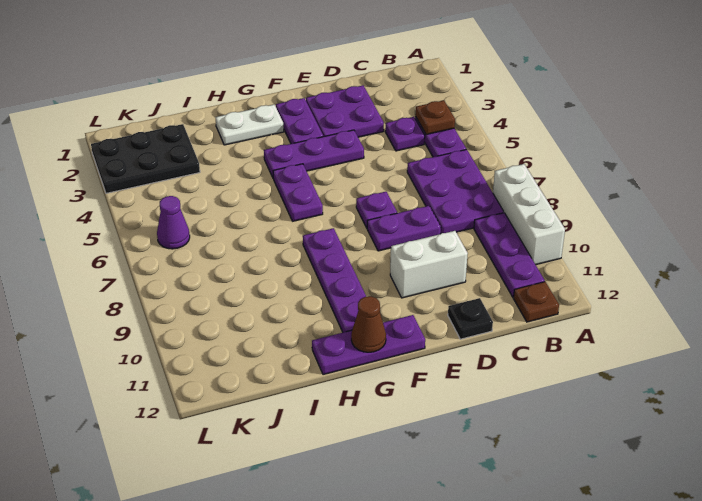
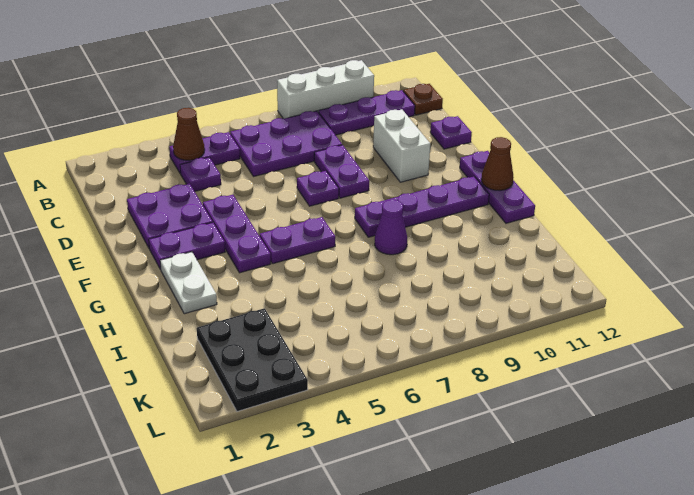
brown 1x1 plate [415,100,455,135] -> brown 1x1 cone [173,108,205,160]
black 1x1 plate [448,298,493,339] -> purple 1x1 plate [430,116,472,149]
purple 1x1 cone [157,196,190,249] -> purple 1x1 cone moved to [375,200,407,255]

